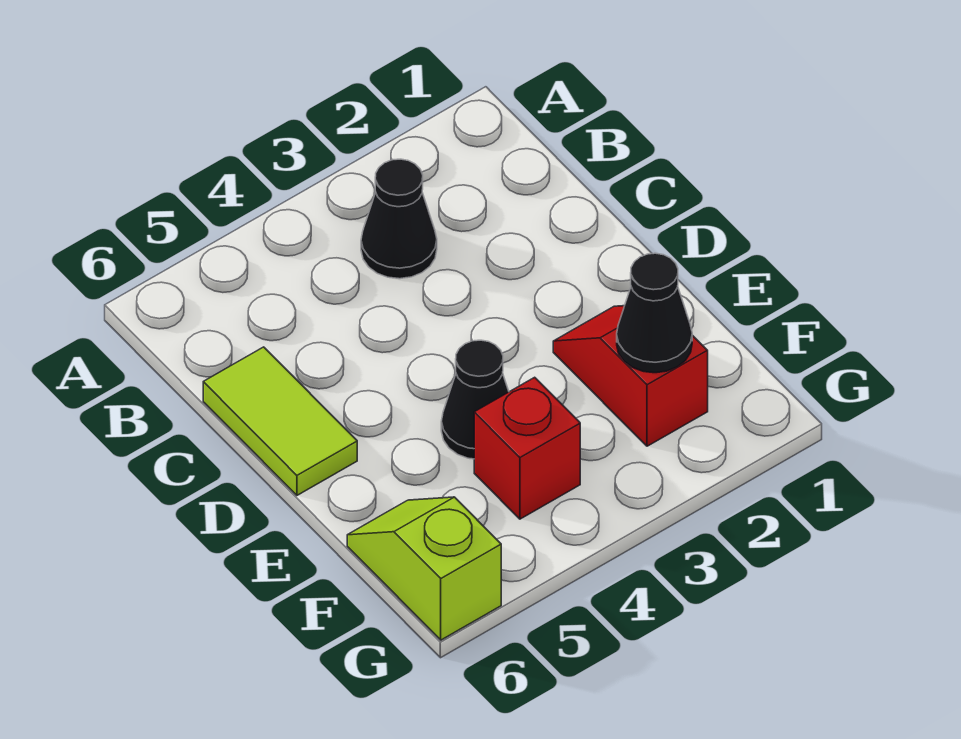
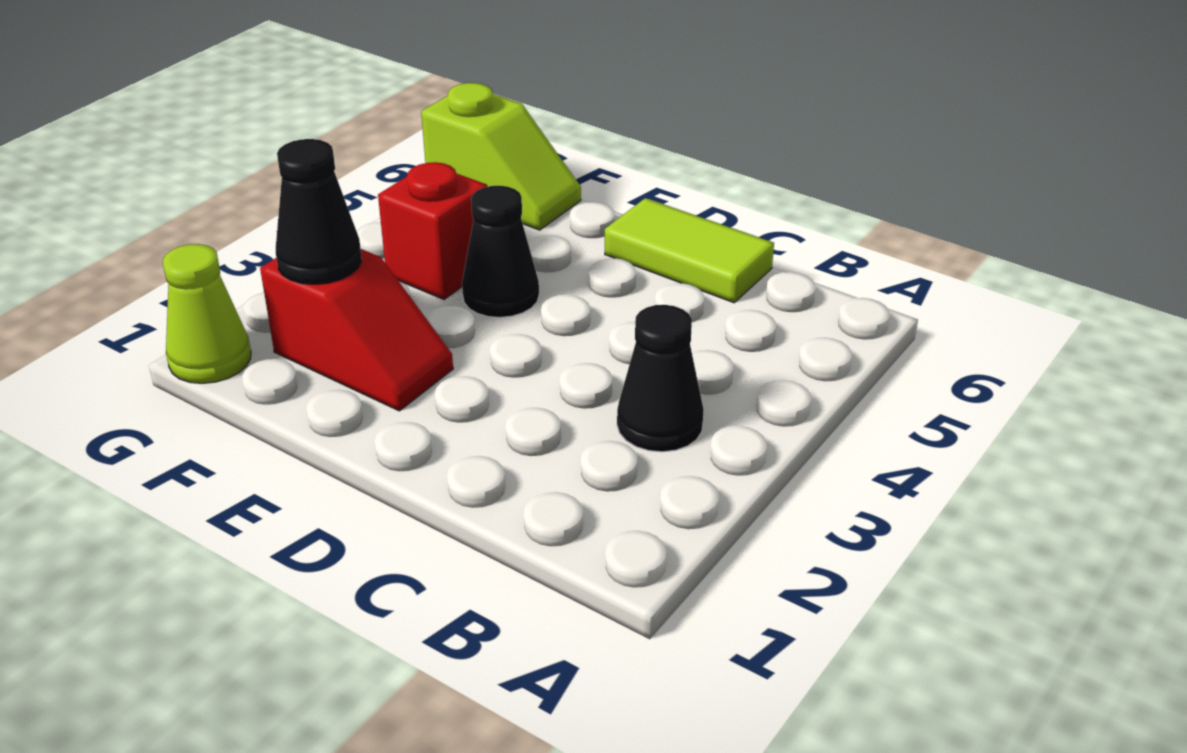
none -> lime 1x1 cone [163,244,251,383]

